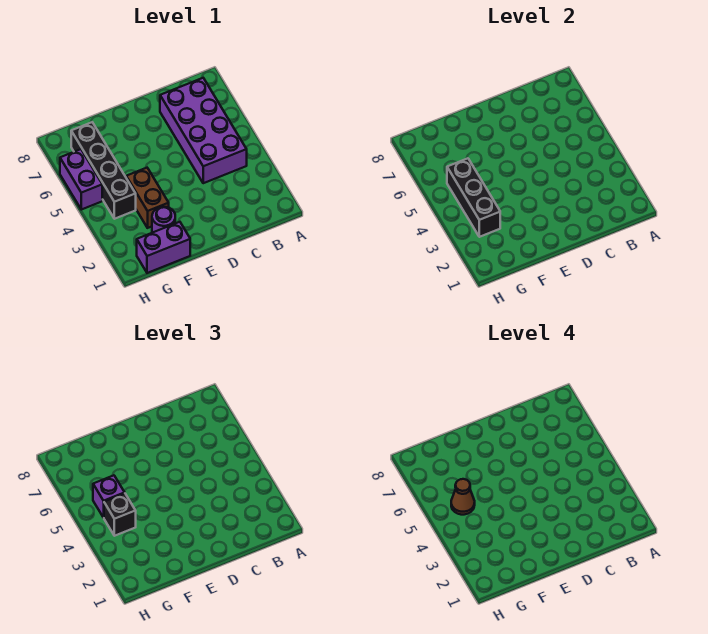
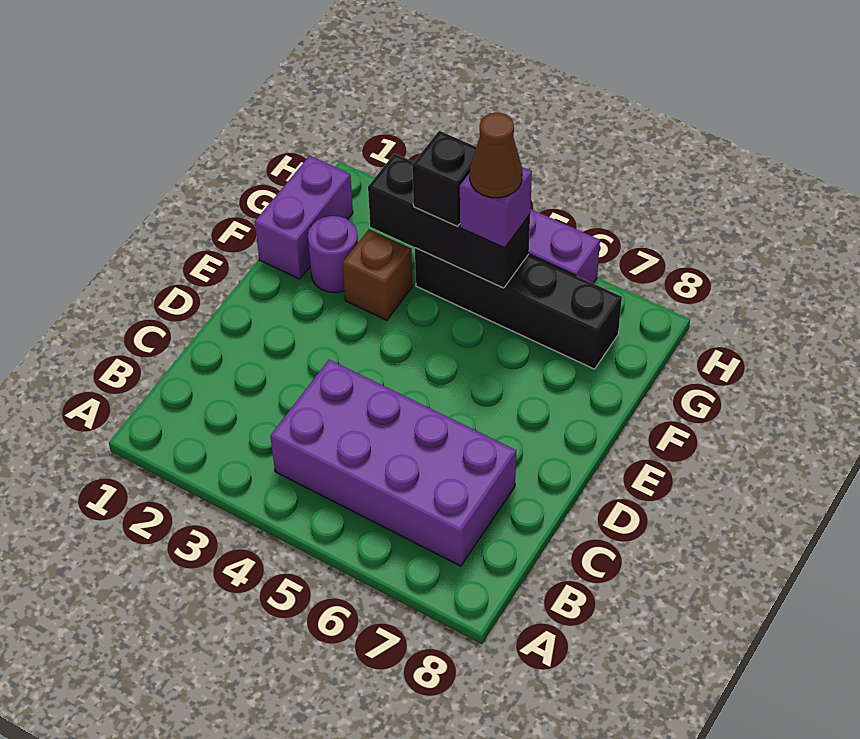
brown 1x2 brick [126,168,169,228] -> brown 1x1 brick [342,229,413,320]

